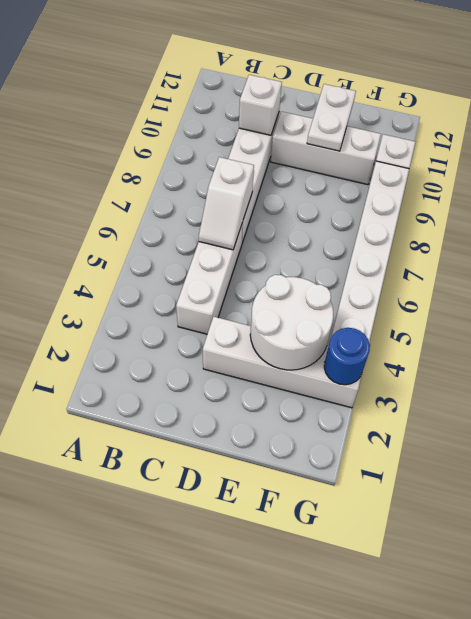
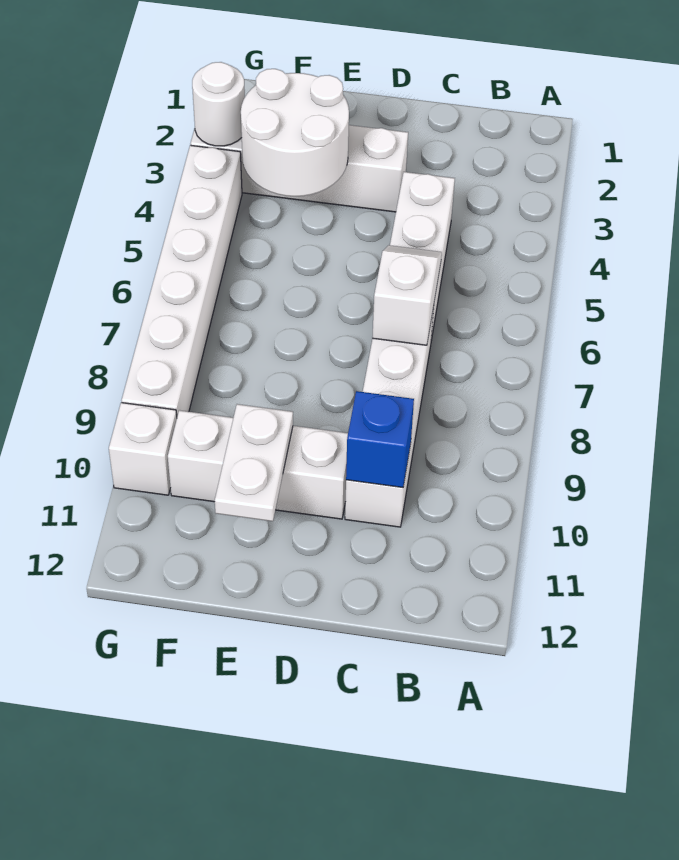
white 1x1 brick [239,75,282,135] -> blue 1x1 brick [346,391,414,487]
blue 1x1 round brick [324,328,370,385] -> white 1x1 round brick [192,62,245,146]

